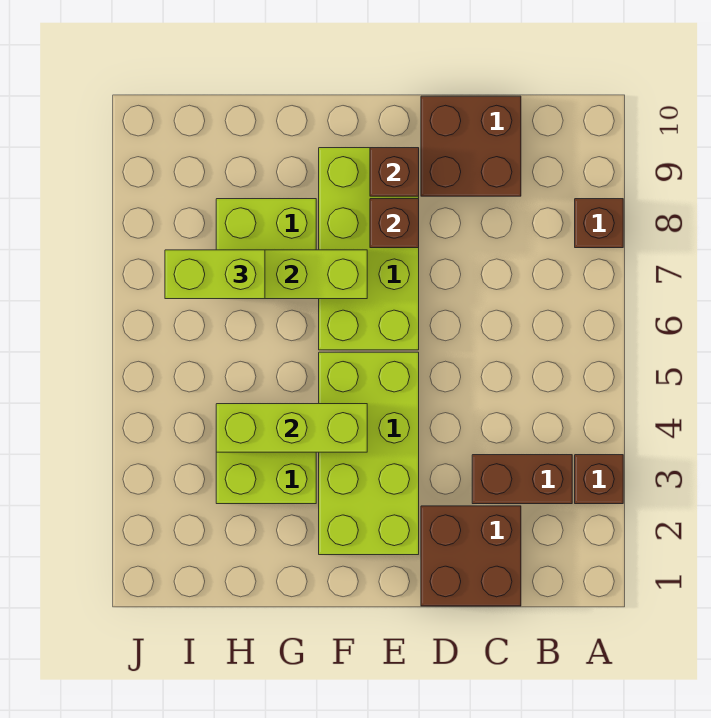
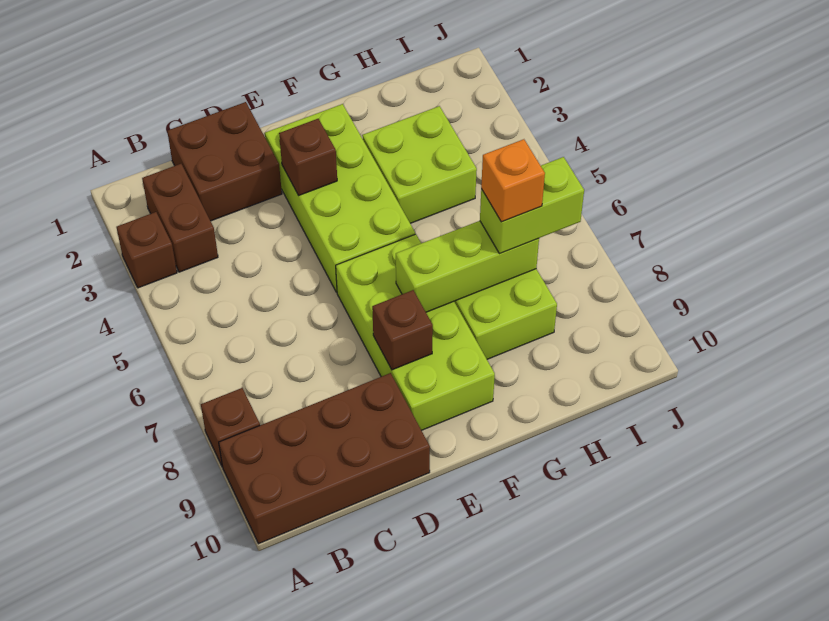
brown 1x2 brick [472,455,572,504] -> brown 1x2 brick turned to [142,164,218,272]
brown 2x2 brick [421,96,521,196] -> brown 2x4 brick [219,373,430,544]
brown 1x1 brick [370,148,419,196] -> brown 1x1 brick moved to [279,119,337,195]
lime 1x3 brick [216,404,367,452] -> none
none -> orange 1x1 brick [481,139,545,222]

